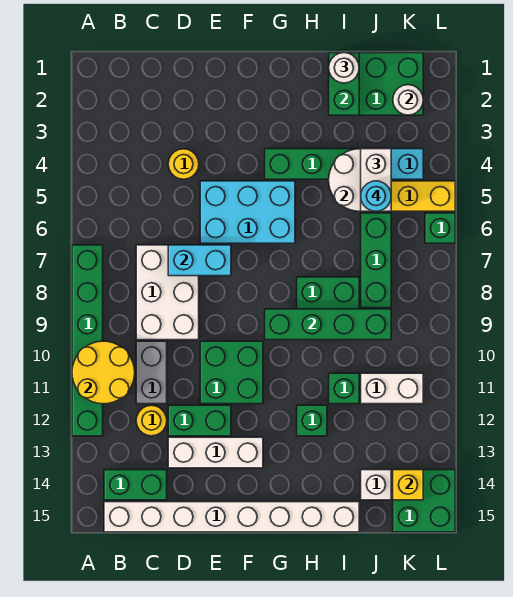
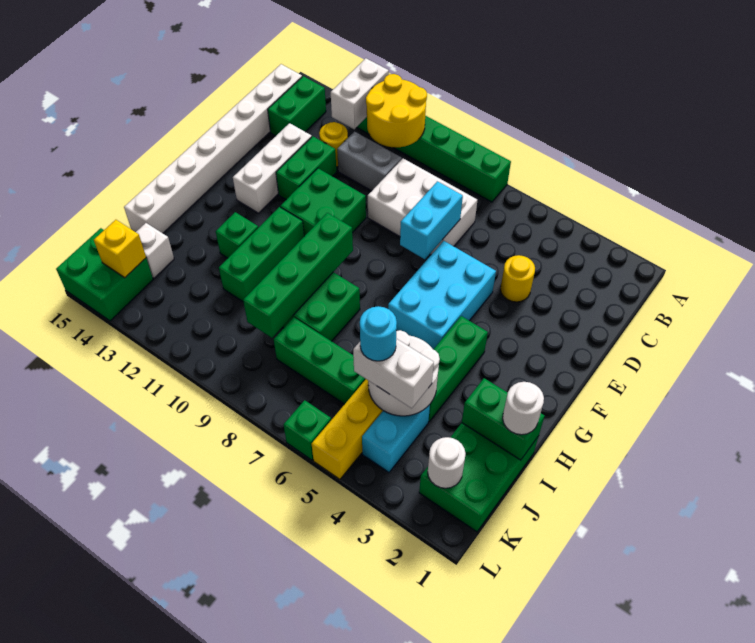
green 1x1 brick [329,373,359,404] -> green 1x3 brick [219,207,304,301]
white 1x2 brick [361,373,423,404] -> white 1x2 brick moved to [331,58,389,129]

